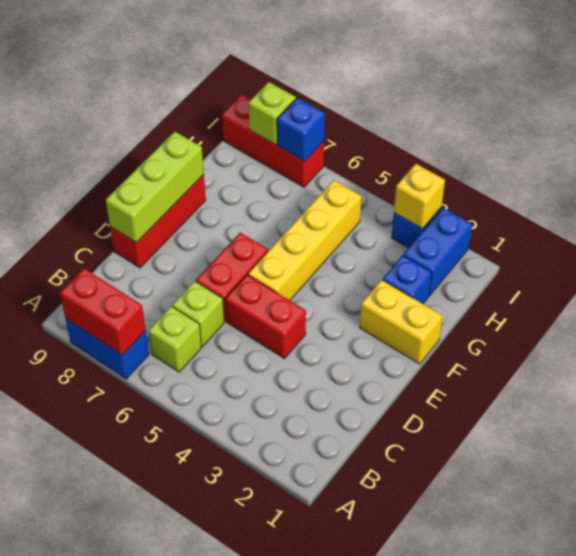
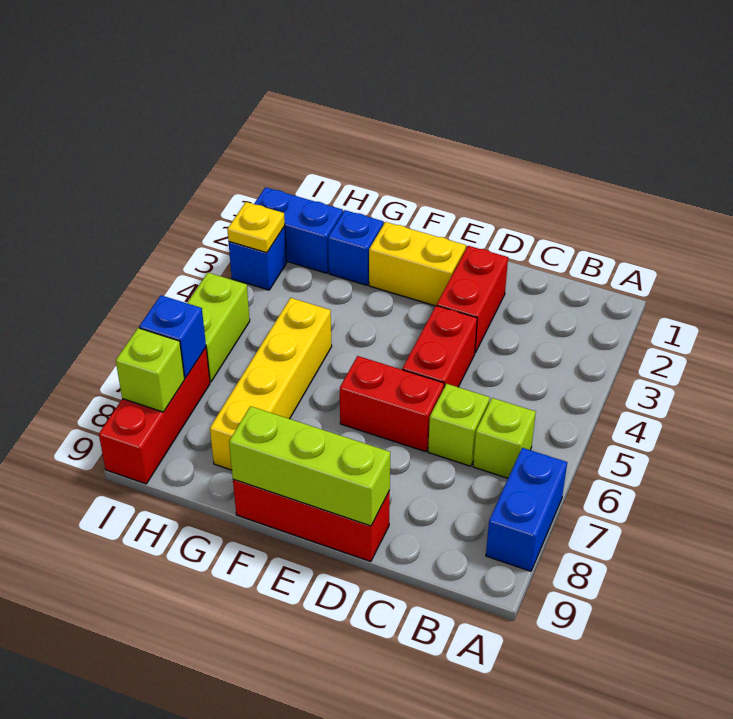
red 1x2 brick [60,268,146,355] -> red 1x2 brick moved to [437,246,508,353]
yellow 1x4 brick [248,180,362,300] -> yellow 1x4 brick turned to [210,298,332,470]
yellow 1x2 brick [360,280,443,364] -> yellow 1x2 brick turned to [369,222,466,306]
yellow 1x1 brick [394,164,445,229] -> yellow 1x1 plate [227,202,285,253]
none -> lime 1x2 brick [187,273,250,382]

